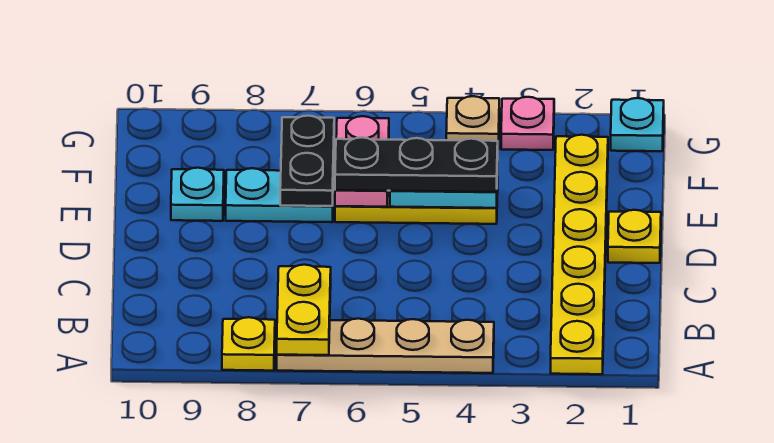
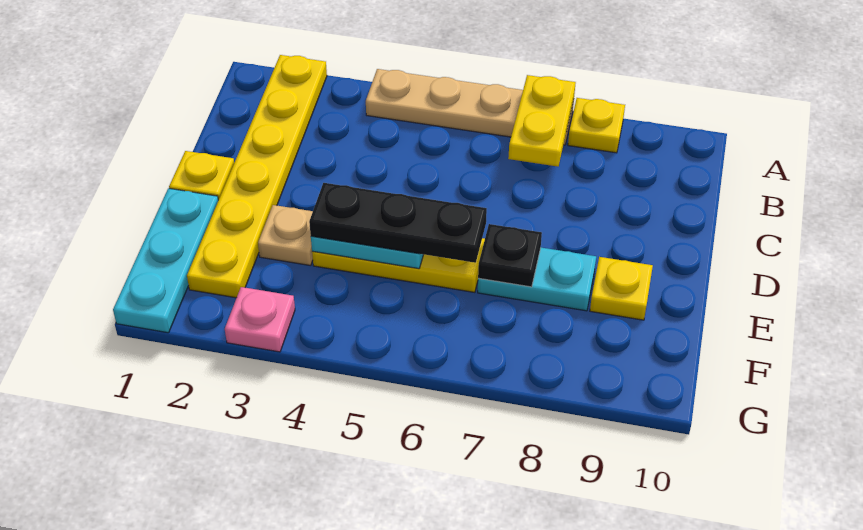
pink 1x2 plate [335,116,389,207] -> none
black 1x2 plate [280,116,334,206] -> black 1x1 plate [478,224,542,287]
cyan 1x1 plate [171,168,224,221] -> yellow 1x1 plate [590,257,653,320]
cyan 1x1 plate [611,98,664,151] -> cyan 1x3 plate [113,188,218,333]
tan 1x1 plate [446,96,499,149] -> tan 1x1 plate moved to [258,205,313,266]

